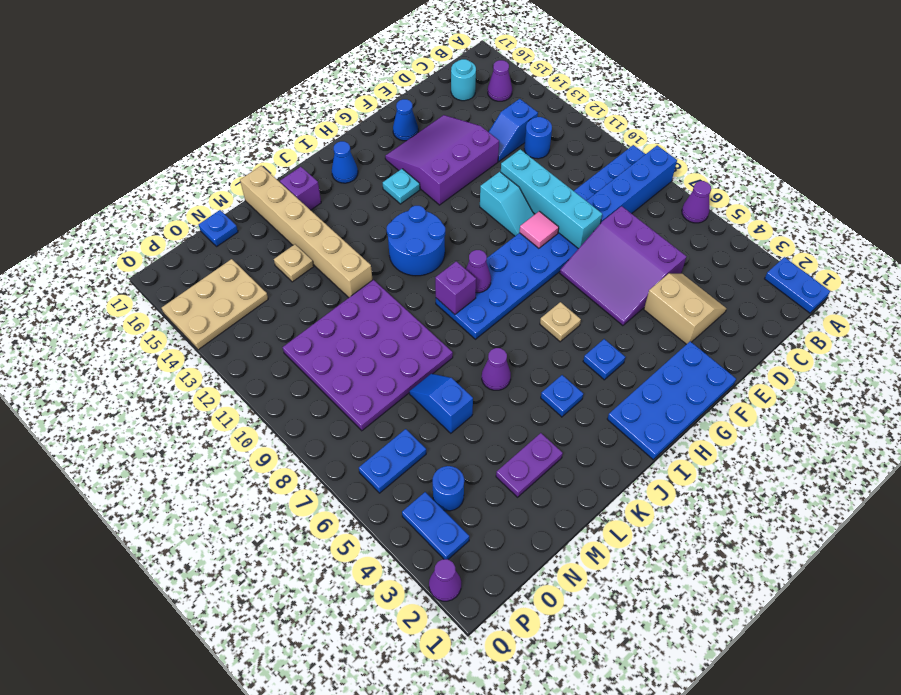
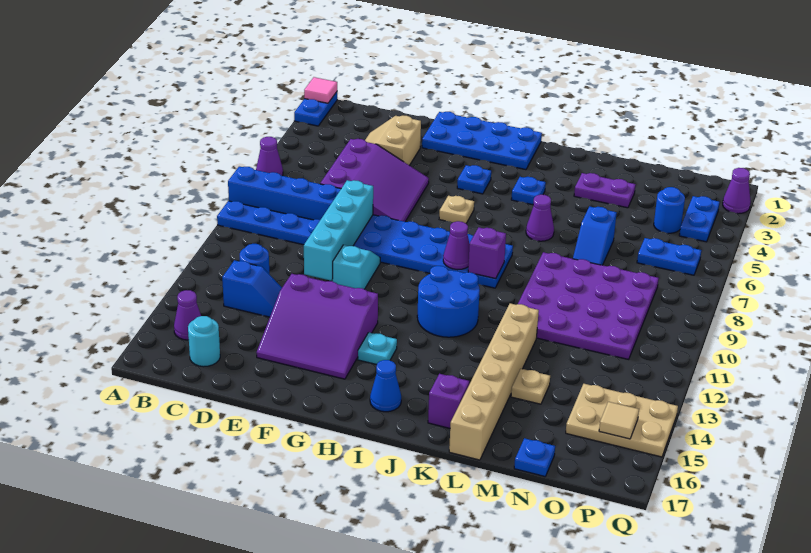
pink 1x1 tile [520,211,559,248] -> pink 1x1 tile moved to [304,77,337,103]
blue 1x1 cone [393,99,418,141] -> none
none -> tan 1x1 tile [599,402,639,439]

